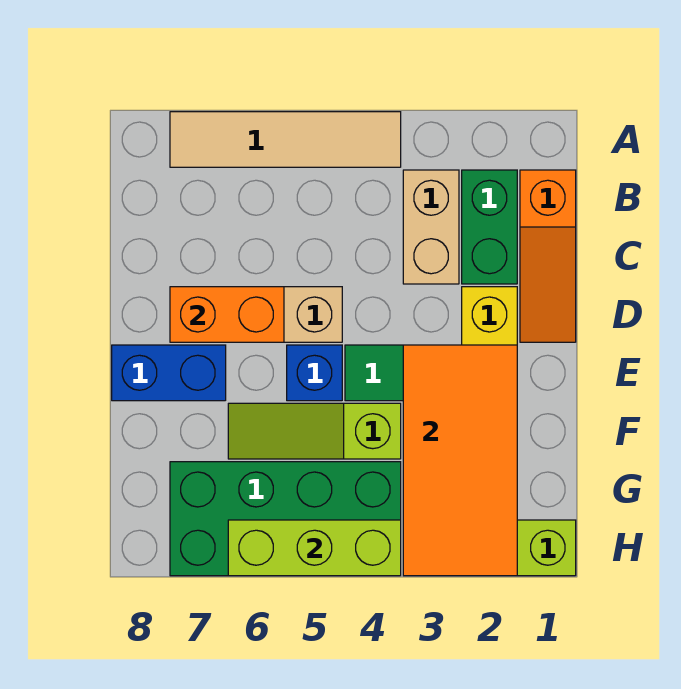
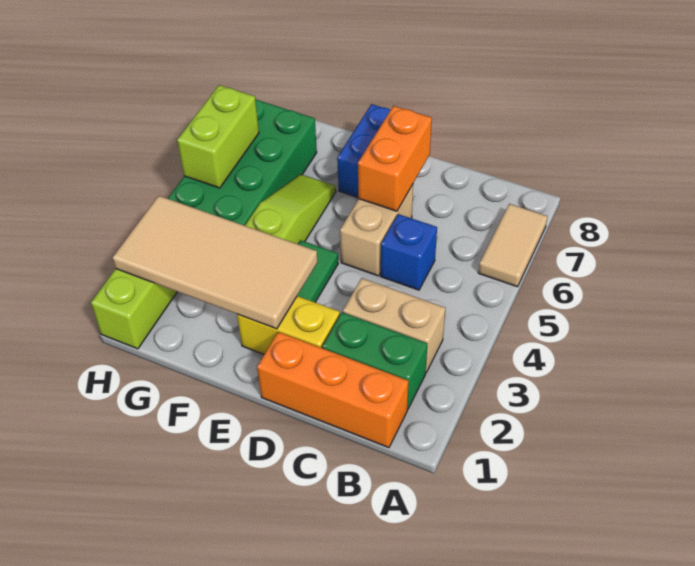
tan 1x4 tile [170,112,401,167] -> tan 1x2 tile [478,204,548,287]
orange 1x3 slope [520,170,576,342] -> orange 1x3 brick [257,332,409,448]
orange 2x4 tile [403,345,517,576] -> tan 2x4 tile [112,196,318,329]
blue 1x1 brick [287,345,342,401] -> blue 1x1 brick moved to [381,214,437,290]
lime 1x3 brick [228,520,401,576] -> lime 1x2 brick [177,85,259,188]

